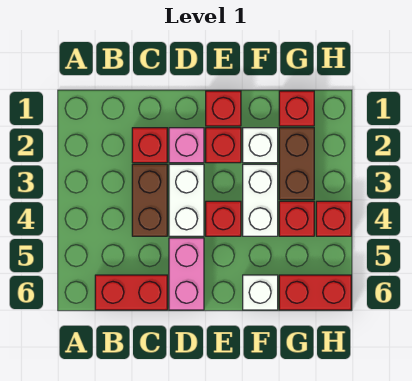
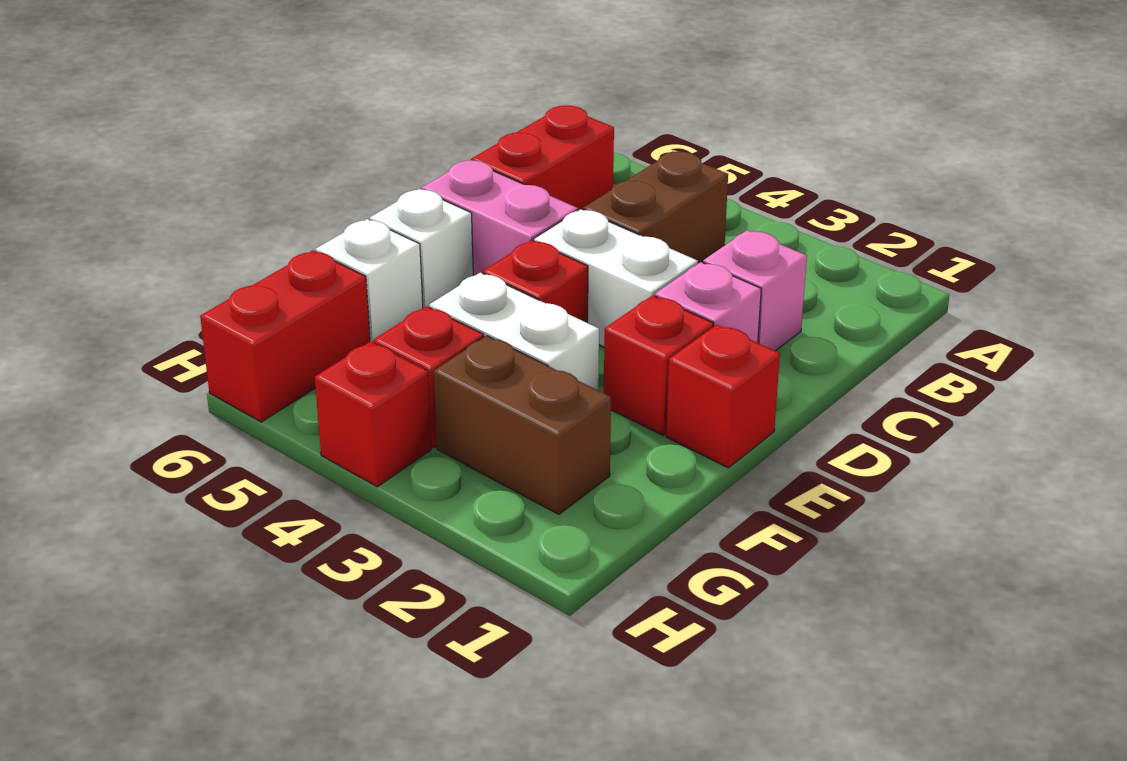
red 1x1 brick [132,128,167,163] -> pink 1x1 brick [703,230,807,351]
brown 1x2 brick [132,164,167,236] -> brown 1x2 brick turned to [583,151,728,264]
white 1x1 brick [243,128,278,163] -> white 1x1 brick moved to [370,189,473,308]
red 1x1 brick [279,91,314,126] -> none

